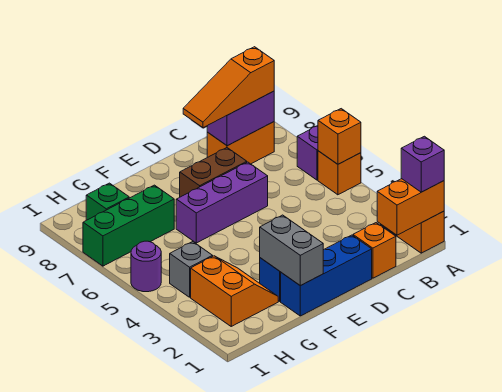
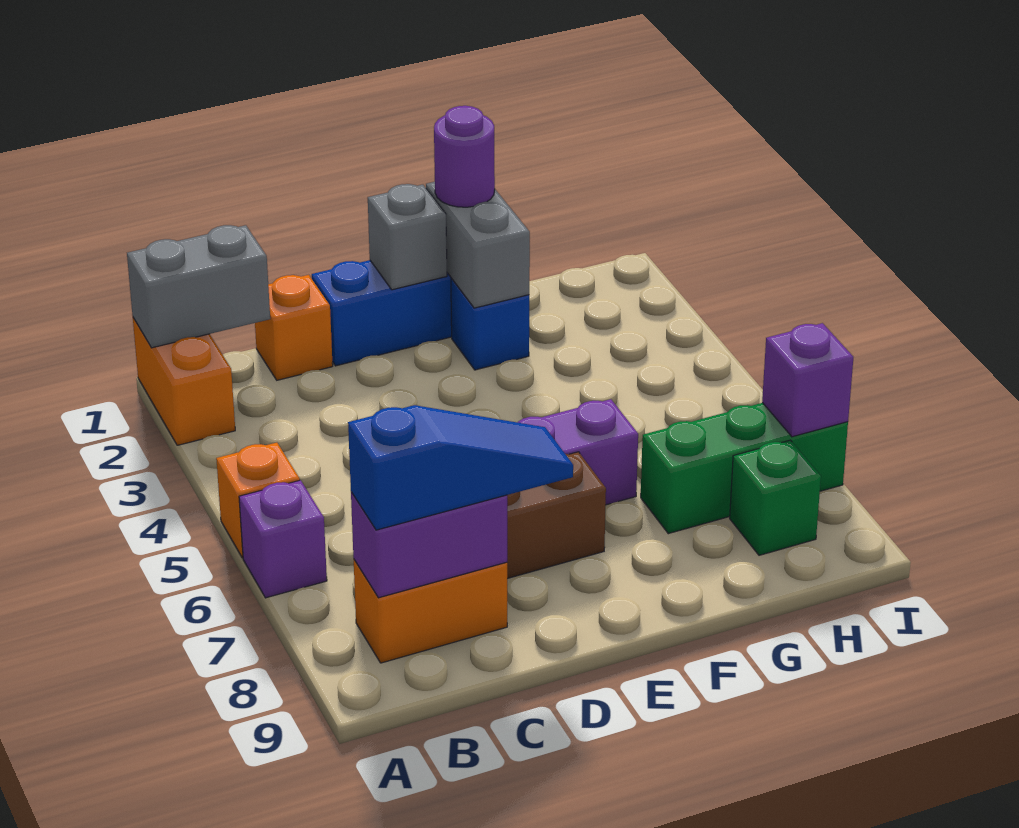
orange 1x2 brick [377,179,444,235] -> grey 1x2 brick [127,225,270,348]
purple 1x1 brick [401,136,444,192] -> purple 1x1 brick moved to [762,323,853,437]
orange 1x1 brick [318,109,361,164] -> none
orange 1x3 slope [183,47,274,128] -> blue 1x3 slope [348,405,573,530]
orange 2x2 slope [191,256,278,326] -> none
grey 1x1 brick [170,242,213,297] -> grey 1x1 brick moved to [368,184,447,290]
purple 1x1 round brick [131,241,161,292] -> purple 1x1 round brick moved to [434,106,495,207]

